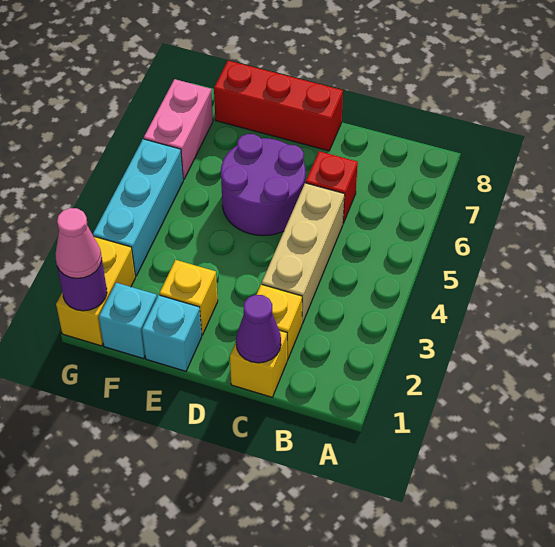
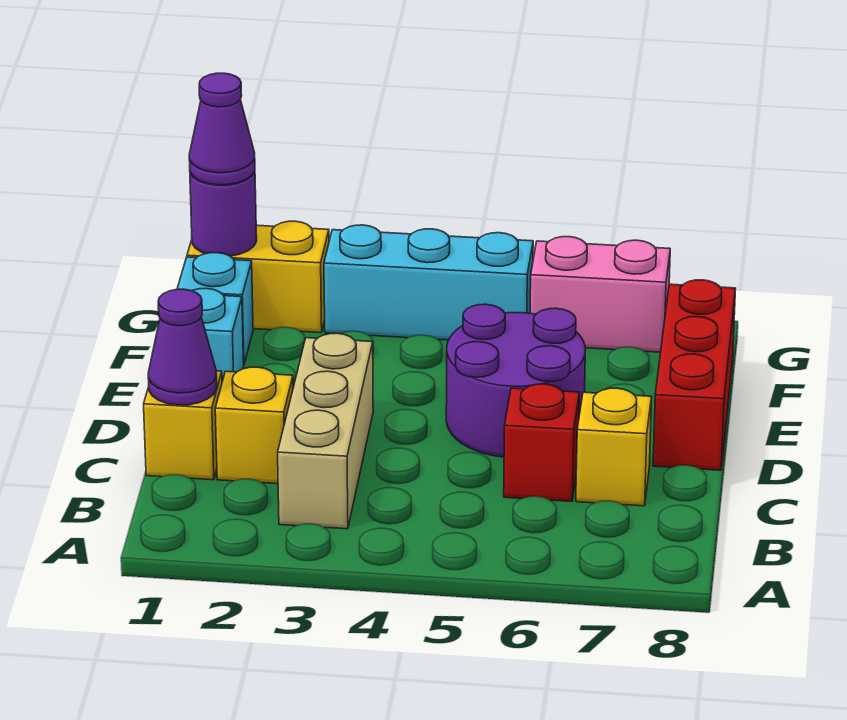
tan 1x3 brick [262,183,345,324] -> tan 1x3 brick turned to [278,333,373,529]
yellow 1x1 brick [159,260,218,335] -> yellow 1x1 brick moved to [576,388,652,506]
pink 1x1 cone [55,208,102,279] -> purple 1x1 cone [189,73,255,185]

